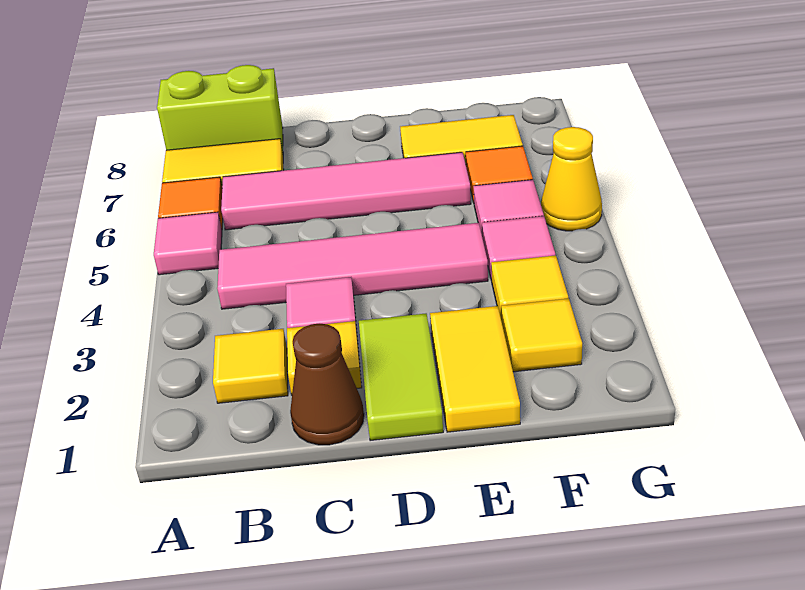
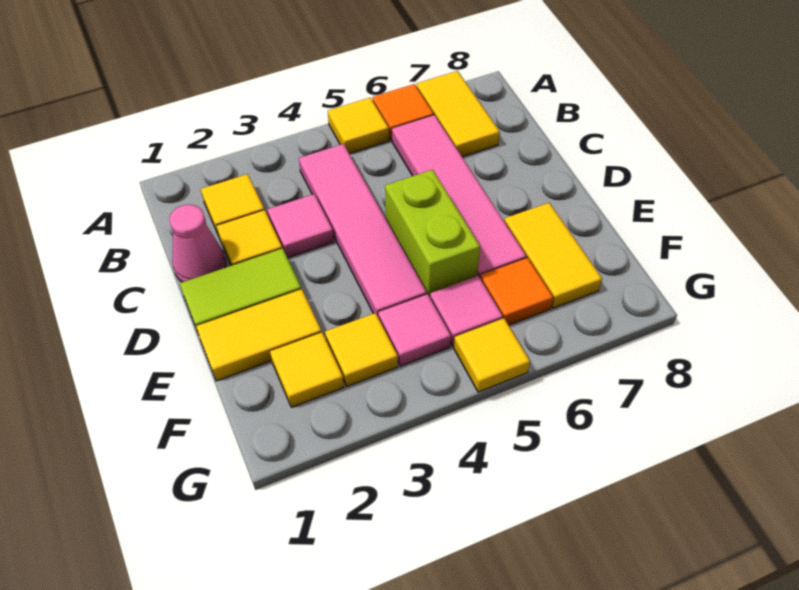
pink 1x1 tile [154,212,222,275] -> yellow 1x1 tile [328,98,389,154]
lime 1x2 brick [157,65,283,152] -> lime 1x2 brick moved to [385,170,480,297]
brown 1x1 cone [290,324,364,445] -> pink 1x1 cone [169,205,226,282]
yellow 1x1 cone [541,127,602,231] -> yellow 1x1 tile [454,318,530,392]

